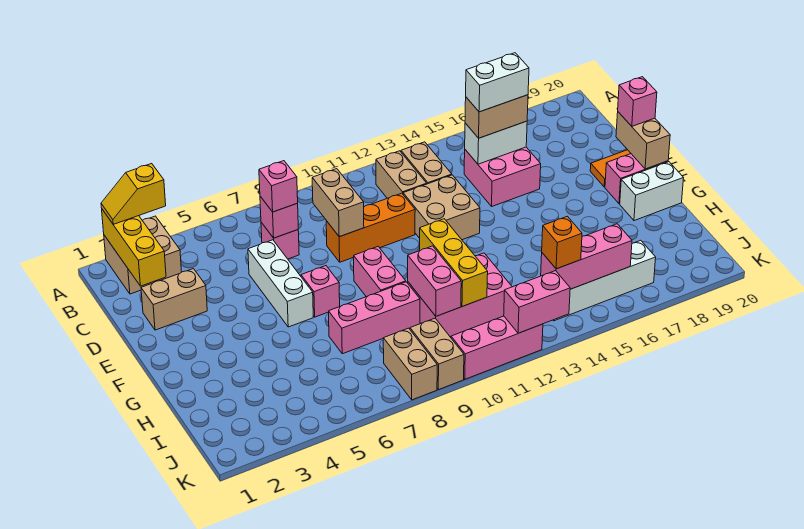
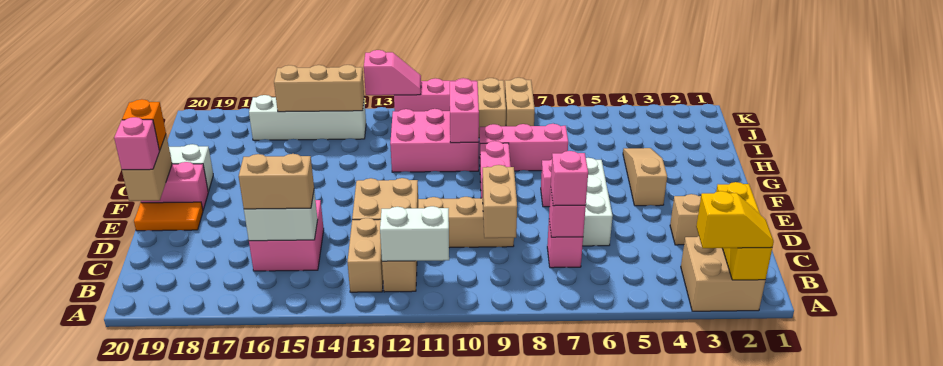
white 1x2 brick [466,53,529,112] -> white 1x2 brick moved to [380,206,449,261]
orange 1x3 brick [326,193,415,262] -> tan 1x3 brick [418,197,514,248]
none -> tan 1x3 slope [623,148,667,206]
yellow 1x3 brick [420,219,488,307] -> none
pink 1x3 brick [541,224,632,289] -> tan 1x3 brick [274,65,364,112]
orange 1x1 brick [542,216,582,269] -> orange 1x1 brick moved to [122,99,166,151]
pink 1x2 brick [504,271,570,333] -> pink 1x2 slope [364,50,421,95]

